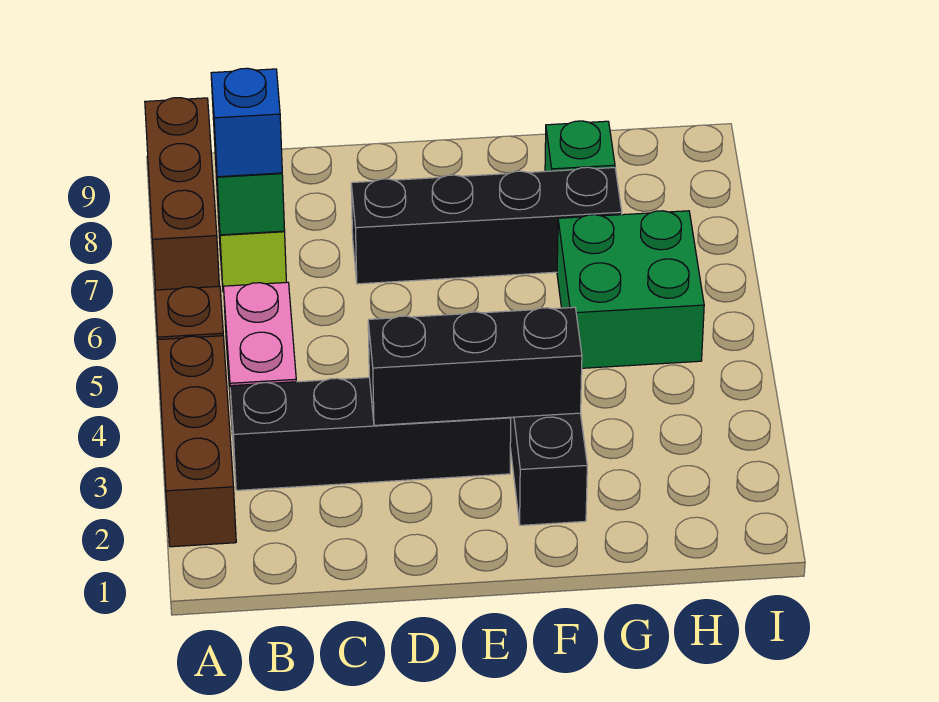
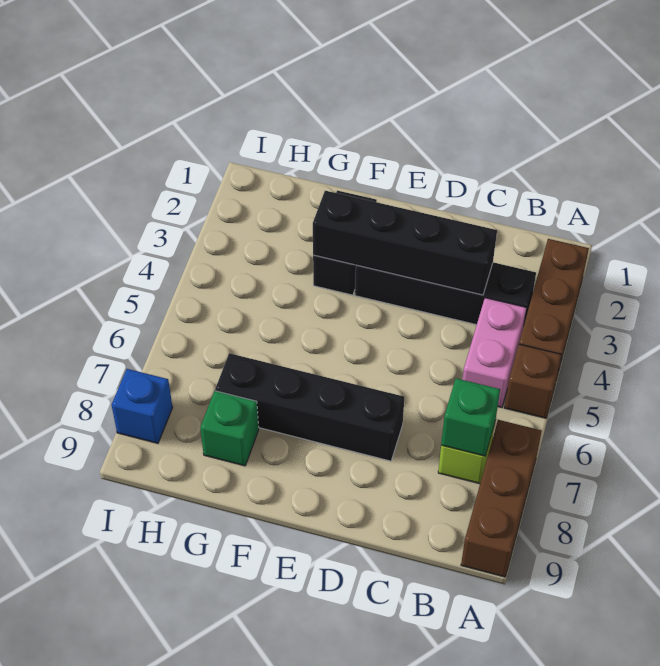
blue 1x1 brick [211,68,282,177] -> blue 1x1 brick moved to [111,369,173,443]
black 1x3 brick [368,307,582,425] -> black 1x4 brick [313,191,497,295]
green 2x2 brick [557,211,704,368] -> none

